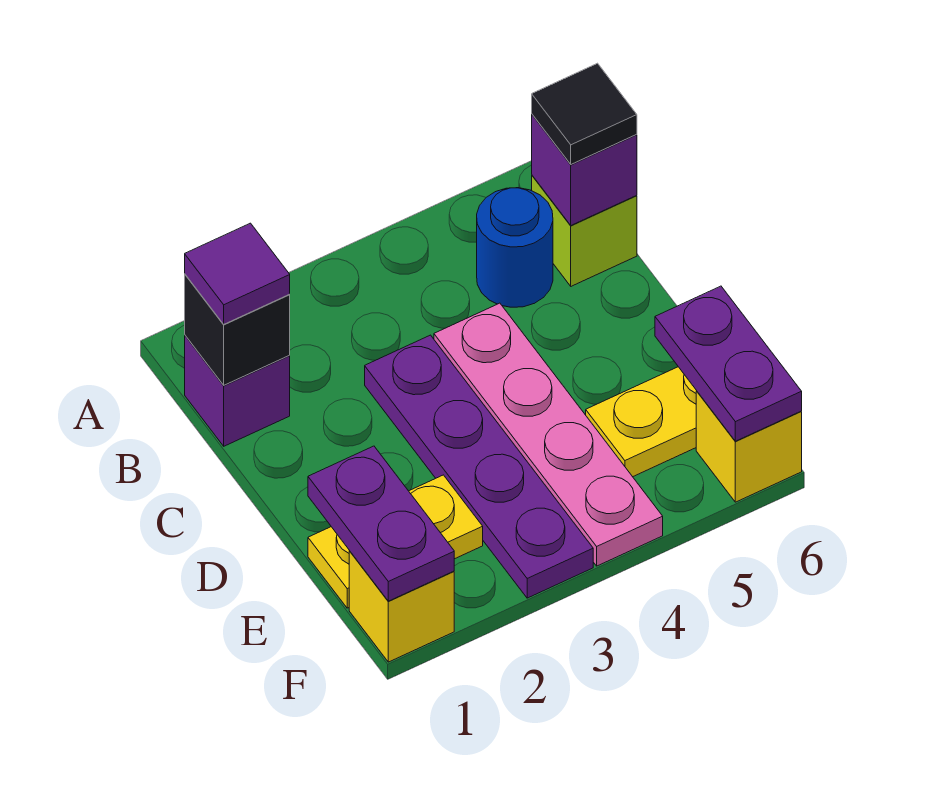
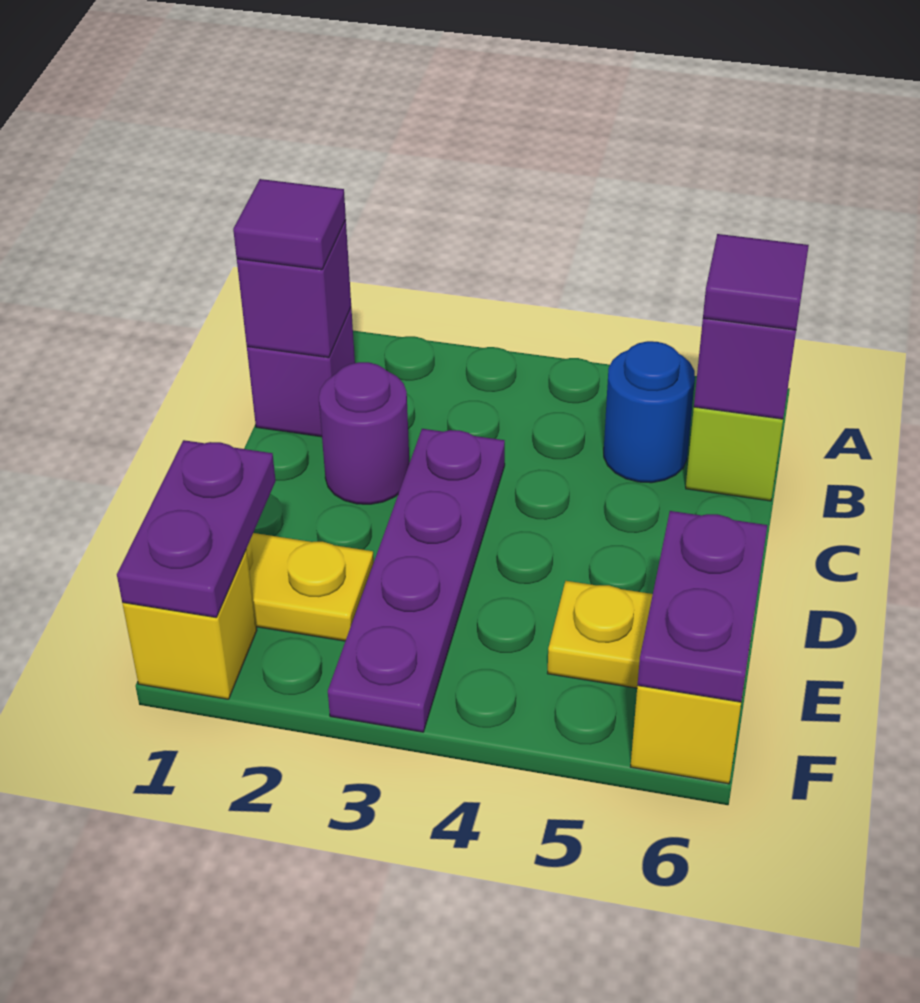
black 1x1 brick [185,275,290,385] -> purple 1x1 brick [237,220,351,358]
black 1x1 tile [532,63,637,164] -> purple 1x1 tile [703,234,809,330]
none -> purple 1x1 round brick [319,362,409,504]
pink 1x4 plate [434,303,663,566] -> none

